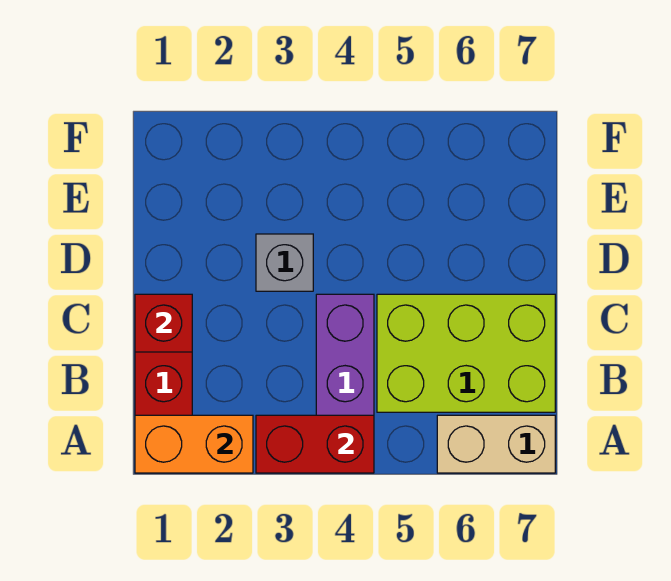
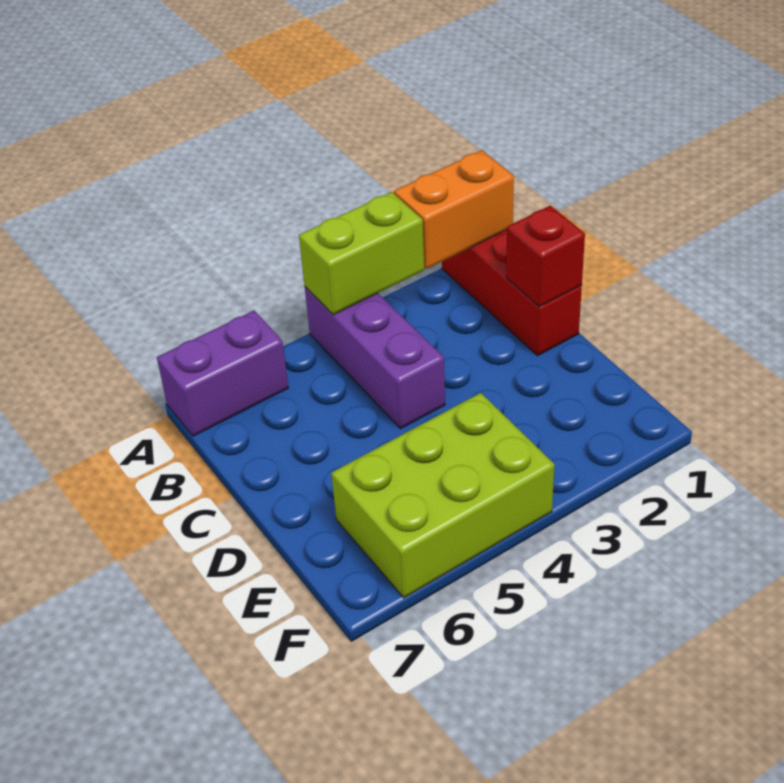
red 1x2 brick [256,415,374,473] -> lime 1x2 brick [299,192,424,315]
tan 1x2 brick [437,415,555,473] -> purple 1x2 brick [157,311,288,436]
lime 2x3 brick [377,294,555,412] -> lime 2x3 brick moved to [331,393,554,598]
grey 1x1 brick [256,234,313,291] -> none

